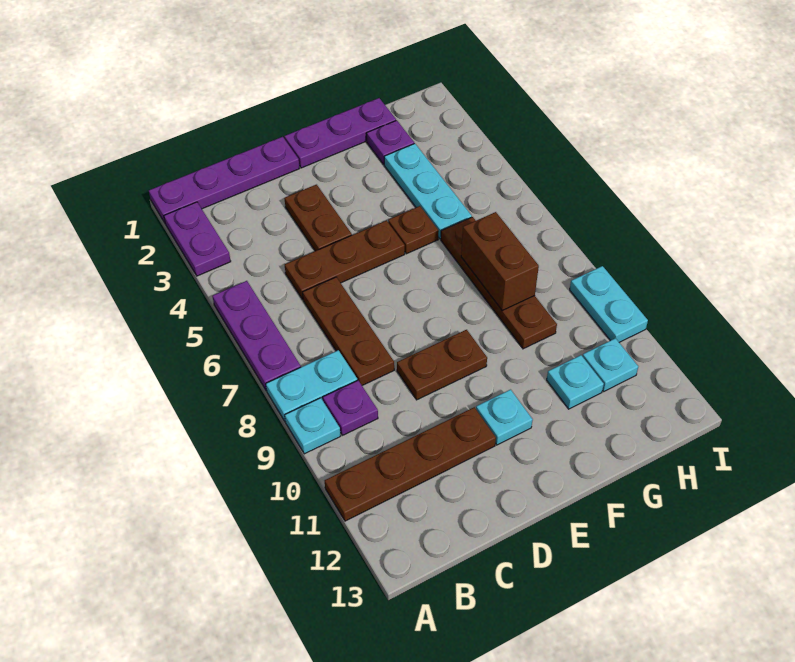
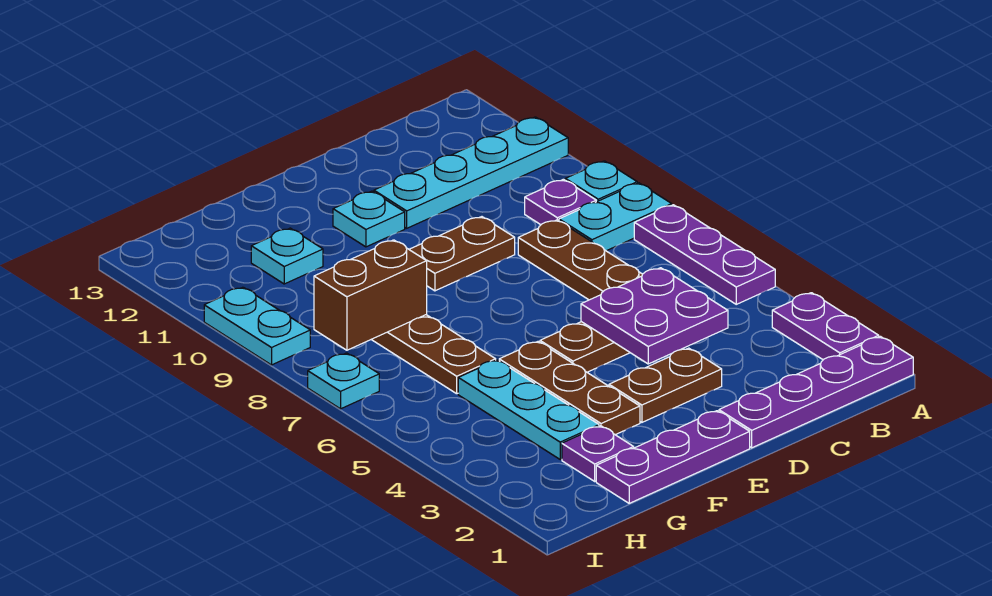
brown 1x4 plate [325,407,496,521] -> cyan 1x4 plate [374,117,568,228]
none -> purple 2x2 plate [581,268,728,364]
brown 1x2 plate [284,185,352,251] -> brown 1x2 plate turned to [609,348,722,422]
brown 1x1 plate [388,206,439,254] -> brown 1x3 plate [499,342,640,435]
brown 1x2 brick [461,212,539,310] -> brown 1x2 brick turned to [314,240,427,350]
cyan 1x1 plate [582,338,638,391] -> cyan 1x1 plate moved to [308,353,379,409]

